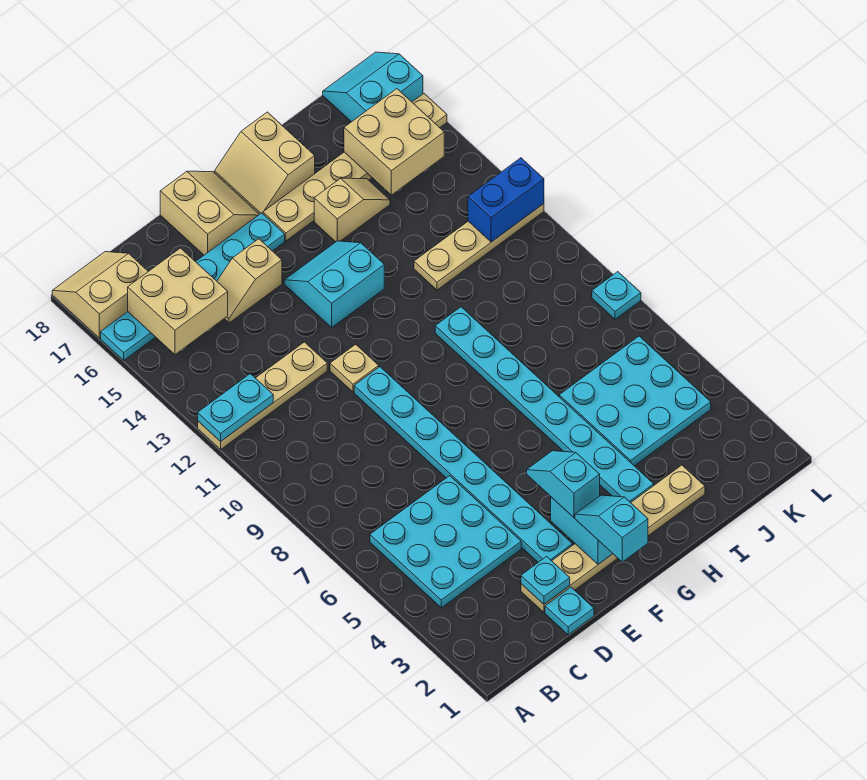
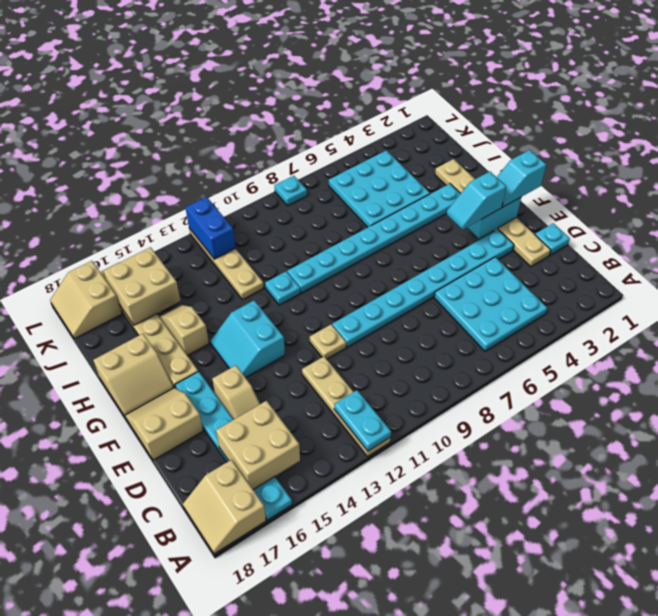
cyan 1x1 plate [521,557,570,604] -> cyan 1x1 plate moved to [265,272,300,305]
cyan 2x2 slope [323,52,423,122] -> tan 2x2 slope [50,261,122,339]

